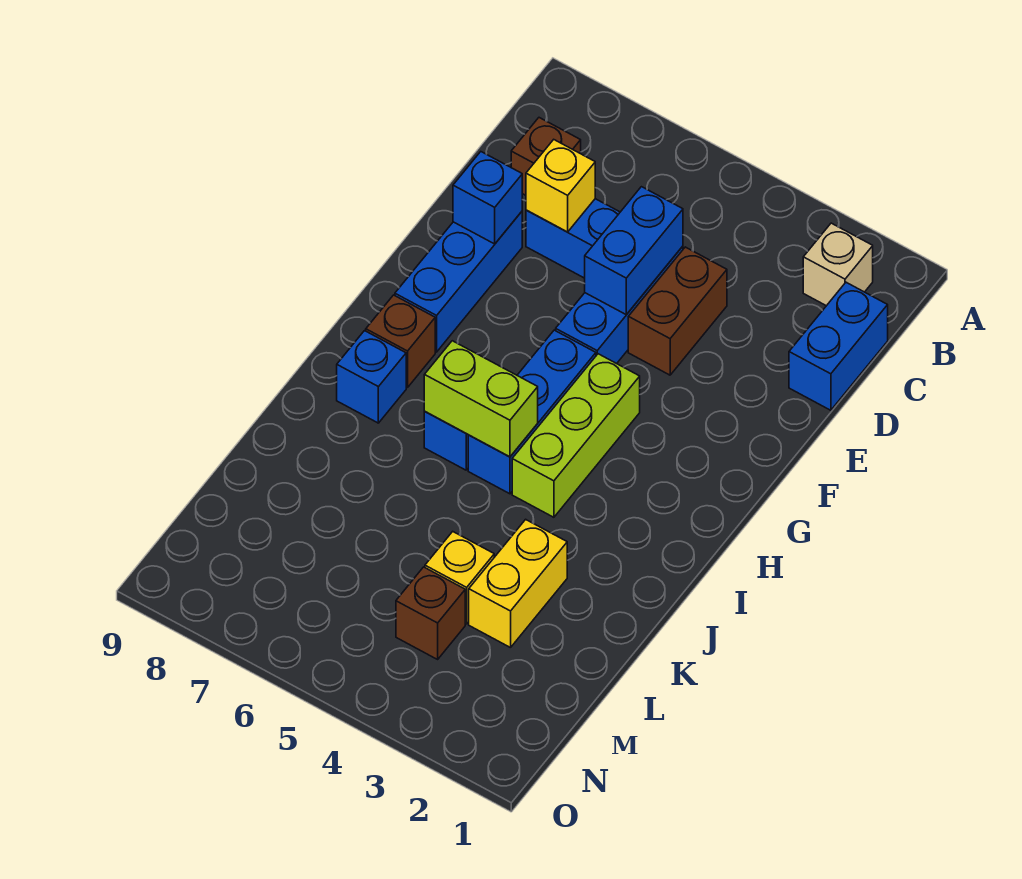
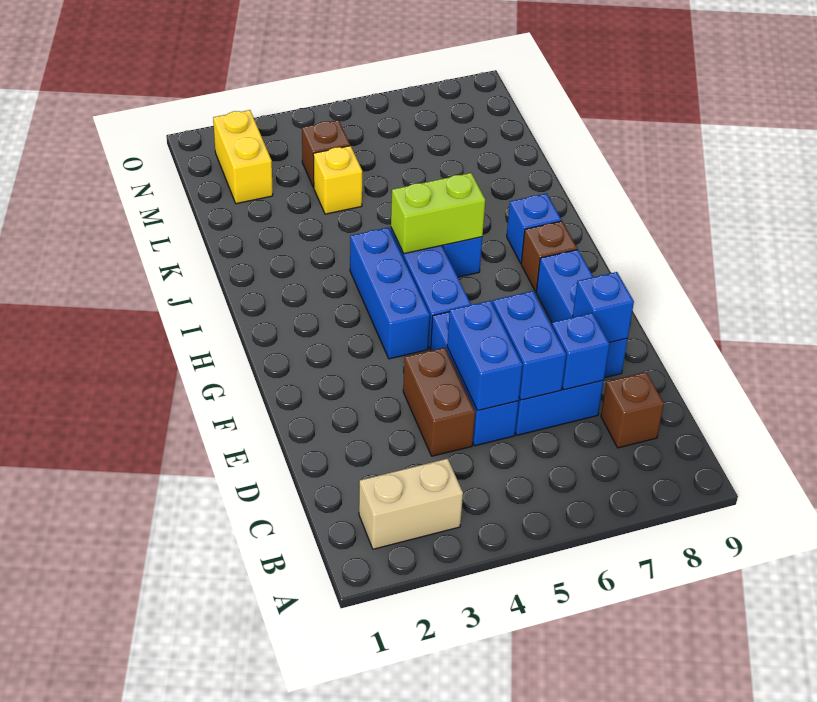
tan 1x1 brick [803,223,873,306] -> tan 1x2 brick [359,459,463,549]
blue 1x2 brick [789,282,888,410] -> blue 1x2 brick moved to [492,291,566,400]
yellow 1x1 brick [526,140,595,232] -> blue 1x1 brick [552,313,609,390]
lime 1x3 brick [512,354,640,517] -> blue 1x3 brick [350,227,430,359]
yellow 1x2 brick [469,519,567,648] -> yellow 1x2 brick moved to [213,110,273,204]

